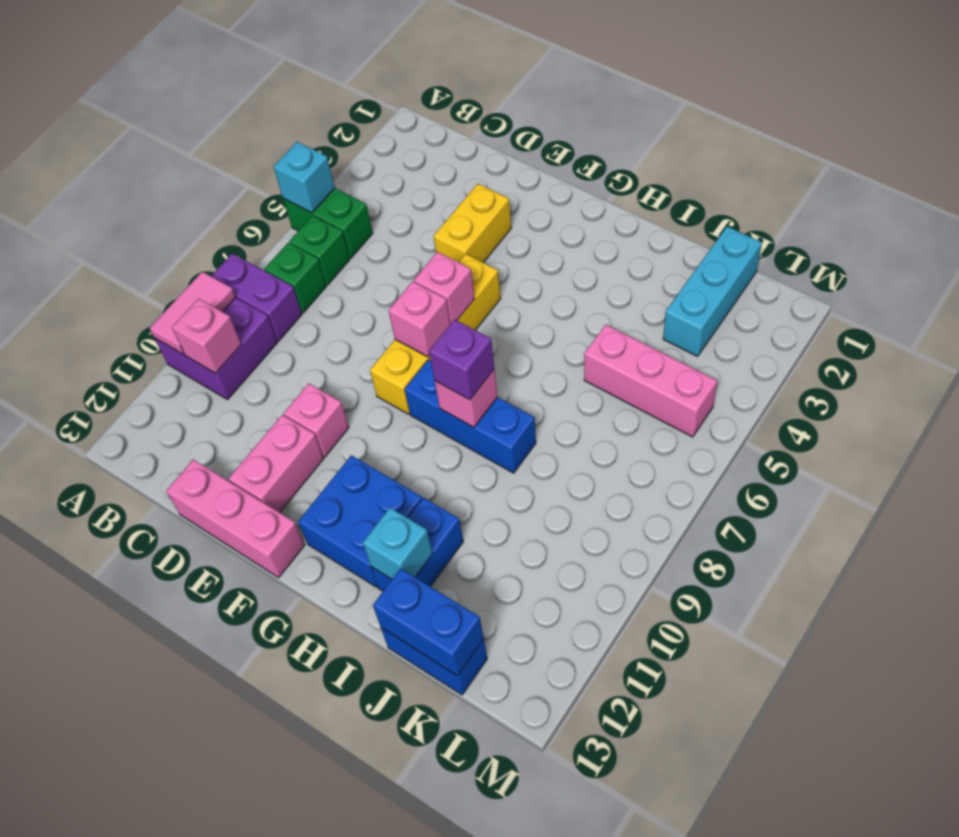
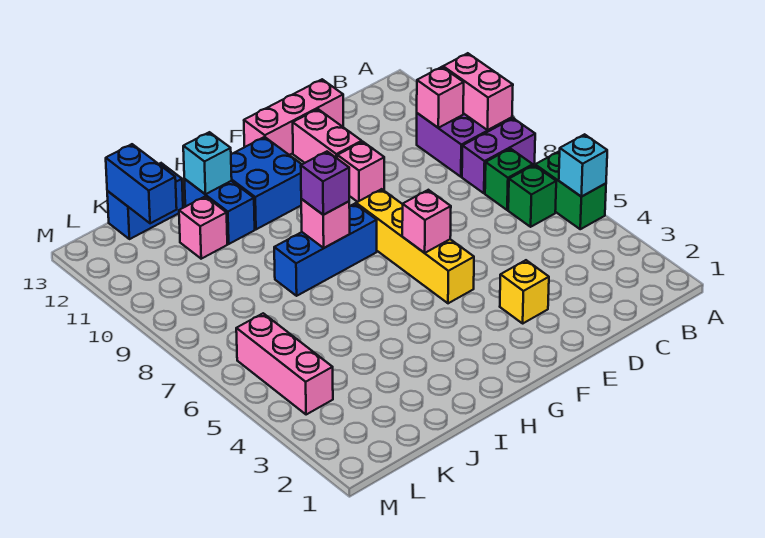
green 1x2 brick [283,188,373,258] -> green 1x2 brick turned to [535,151,606,229]
pink 1x2 tile [150,272,236,355] -> pink 1x2 brick [443,53,513,130]
yellow 1x2 brick [434,184,511,263] -> yellow 1x1 brick [500,260,549,323]
pink 1x1 brick [389,281,450,357] -> pink 1x1 brick moved to [179,196,227,259]
pink 1x3 brick [584,325,717,437] -> pink 1x3 brick turned to [236,313,333,415]
blue 1x2 brick [373,568,484,676] -> blue 1x2 brick turned to [106,144,177,223]
cyan 1x3 brick [663,226,762,356] -> none

